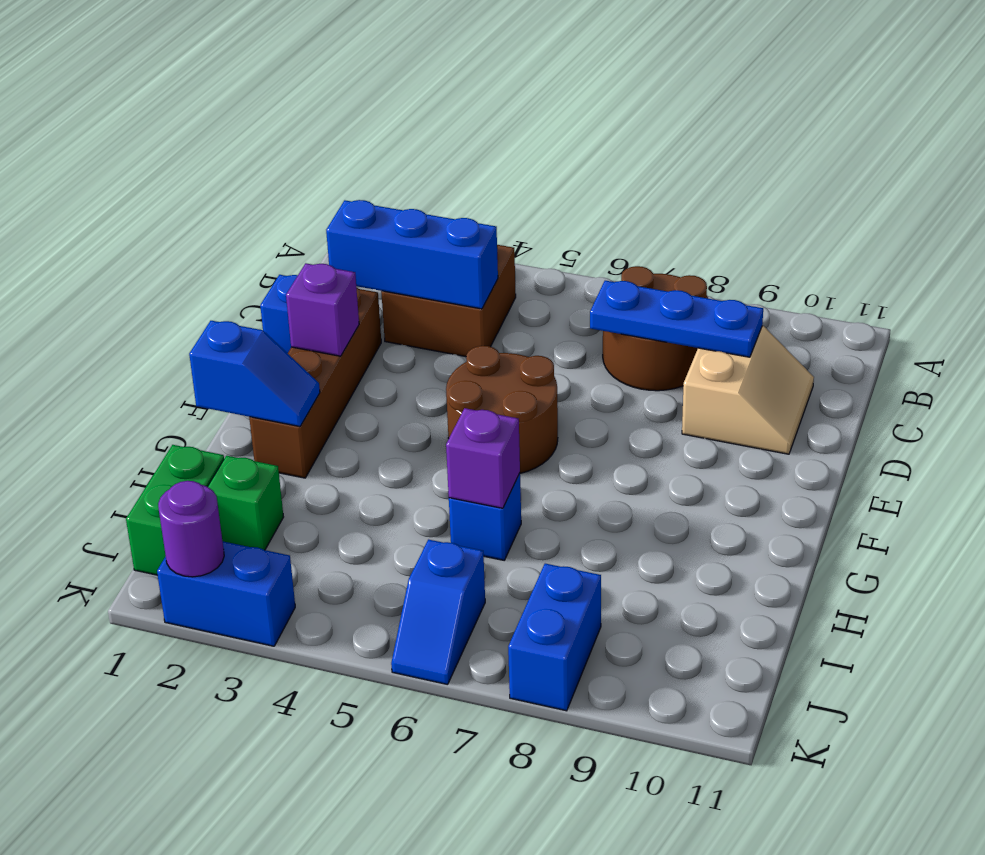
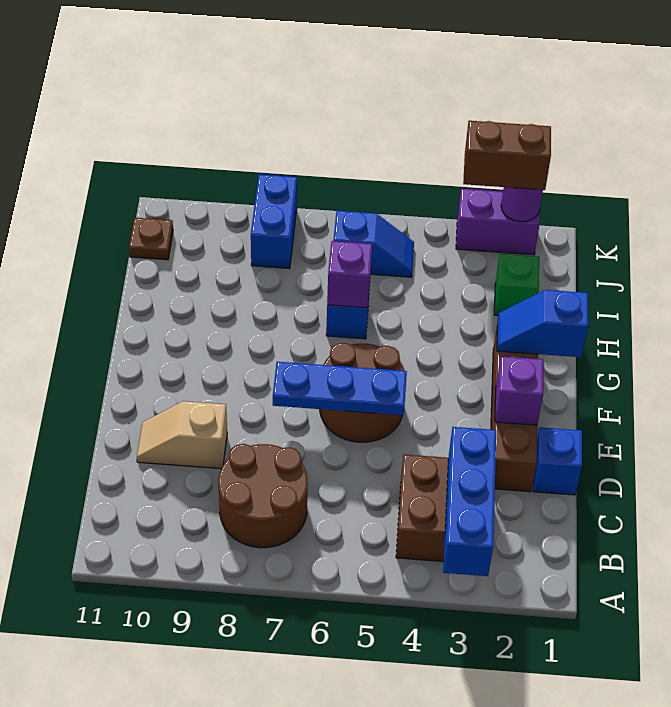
blue 1x3 brick [326,200,498,309] -> blue 1x3 brick turned to [443,427,496,576]
blue 1x3 plate [590,281,763,357] -> blue 1x3 plate moved to [273,362,407,415]
tan 2x2 slope [682,326,814,454] -> tan 1x2 slope [137,401,227,469]
green 1x2 brick [126,445,224,575] -> none
blue 1x2 slope [391,540,485,685] -> blue 1x2 slope turned to [334,211,414,277]
none -> brown 1x1 plate [129,218,173,260]
blue 1x2 brick [157,541,295,646] -> purple 1x2 brick [456,189,540,255]
none -> brown 1x2 brick [463,121,551,190]

